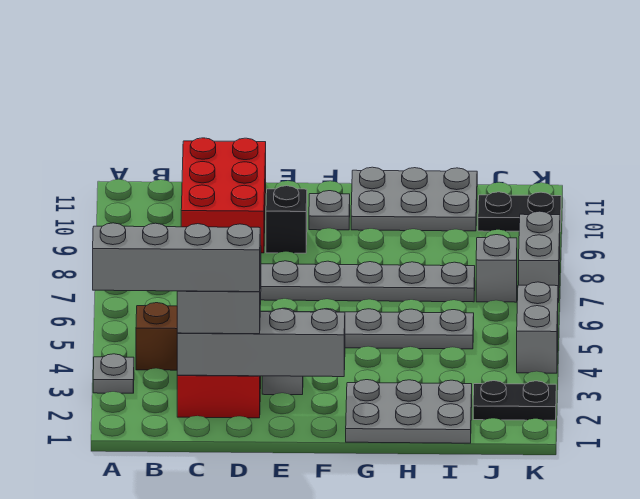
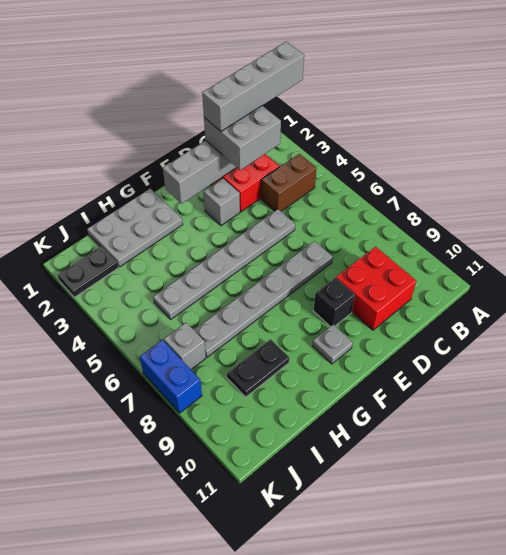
grey 1x1 plate [93,354,134,393] -> none
red 2x3 brick [181,138,266,253] -> red 2x2 brick [336,247,416,330]
grey 2x3 plate [351,167,477,231] -> none
black 1x2 plate [478,192,561,231] -> black 1x2 plate moved to [227,339,289,397]
grey 1x2 brick [517,282,558,373] -> none
grey 1x2 brick [519,211,560,302] -> blue 1x2 brick [139,340,202,413]

